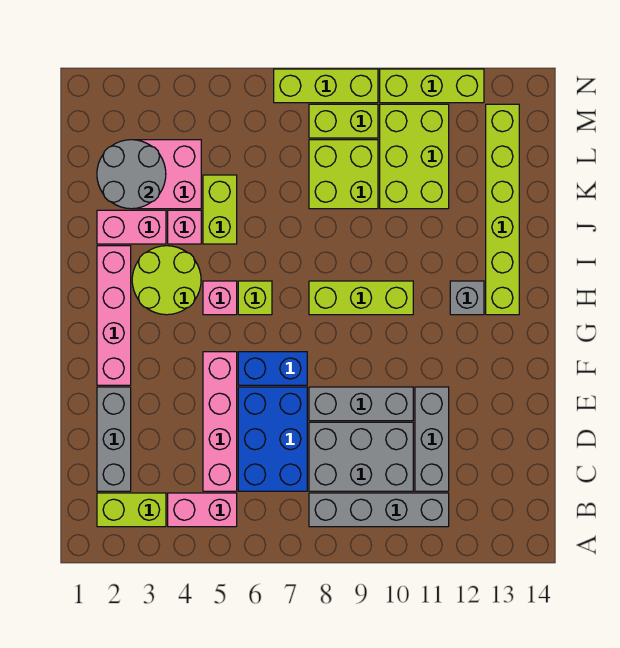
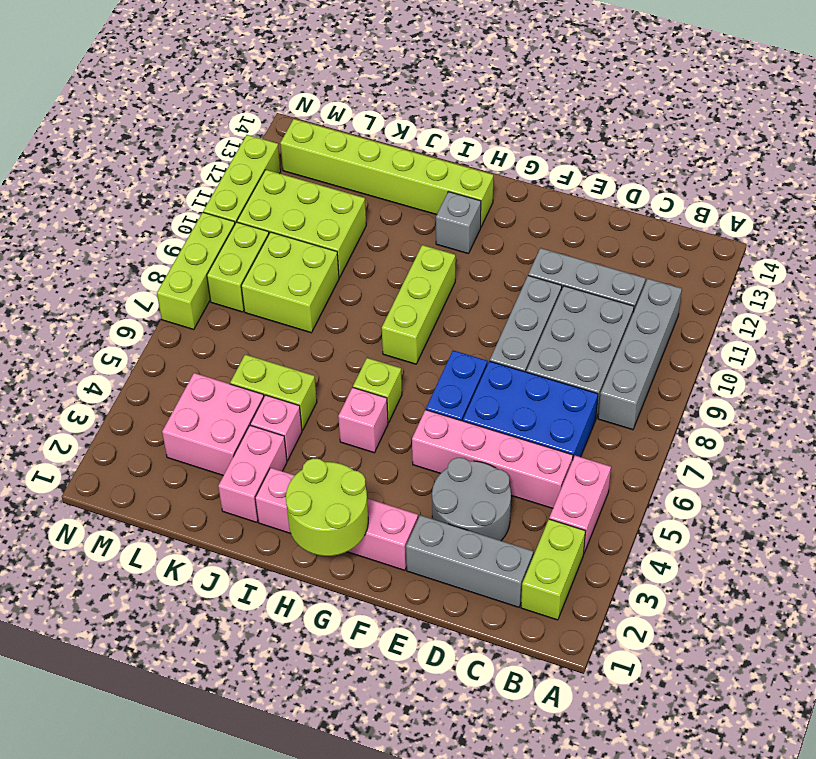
lime 2x2 round brick [132,246,201,315] -> lime 2x2 round brick moved to [286,458,368,556]
grey 2x2 round brick [97,140,166,209] -> grey 2x2 round brick moved to [432,458,511,541]

